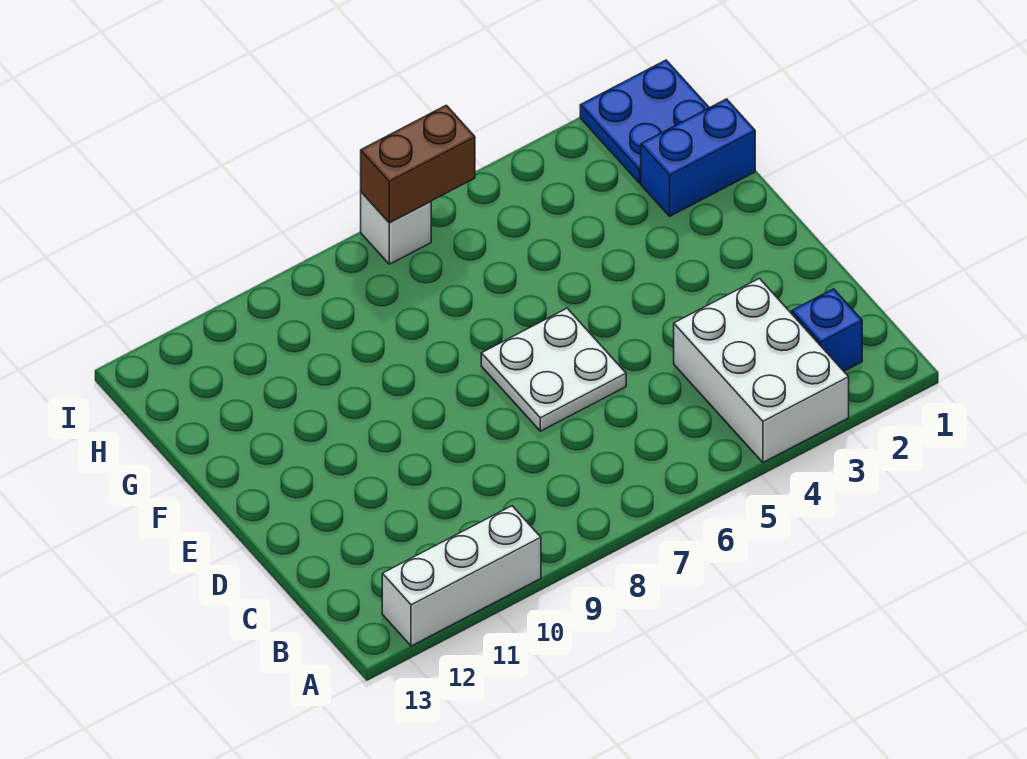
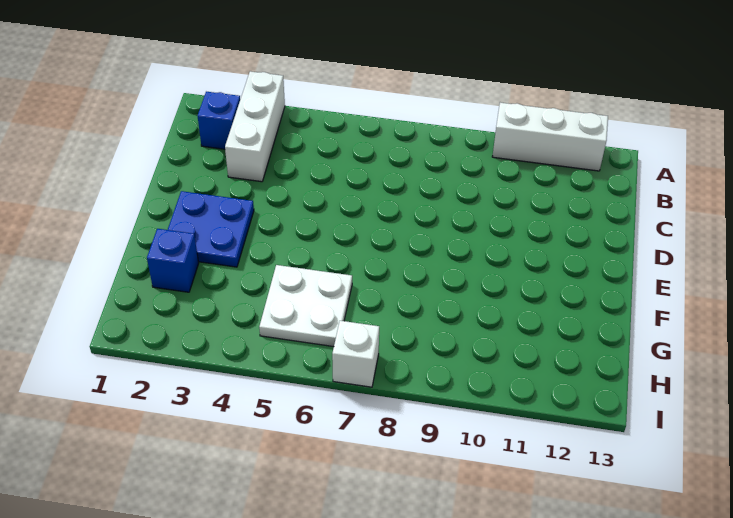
white 2x3 brick [674,278,849,462] -> white 1x3 brick [225,71,285,182]
white 2x2 plate [481,308,626,431] -> white 2x2 plate moved to [259,265,352,347]
blue 1x2 brick [641,99,755,216] -> blue 1x1 brick [147,229,199,292]
blue 2x2 plate [580,60,709,183] -> blue 2x2 plate moved to [168,191,254,267]
brown 1x2 brick [361,105,475,223] -> none

